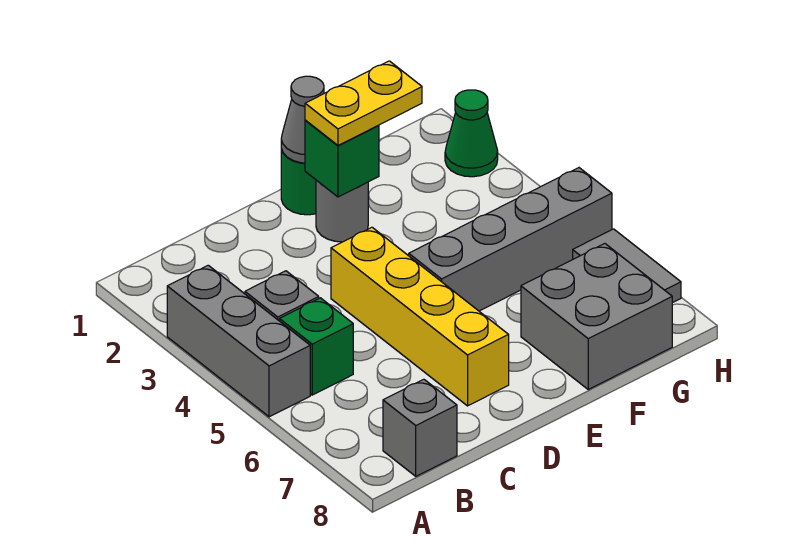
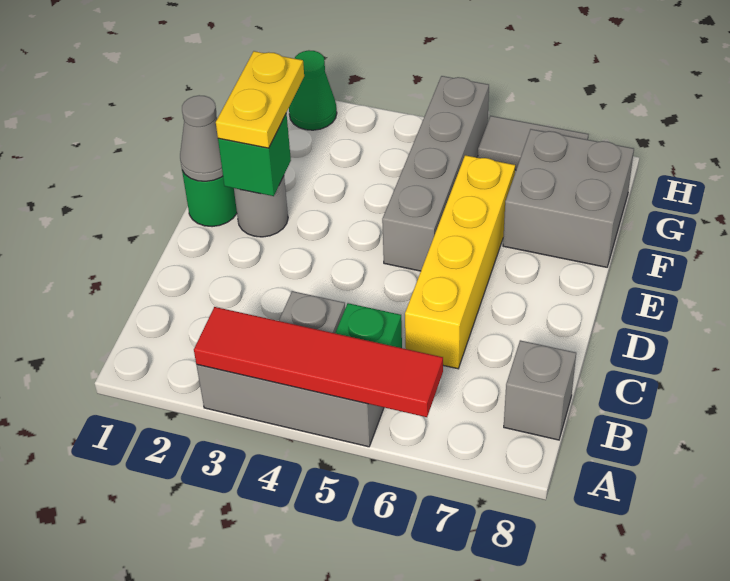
none -> red 1x4 tile [194,307,443,417]
yellow 1x4 brick [331,227,509,406] -> yellow 1x4 brick turned to [405,155,515,369]

